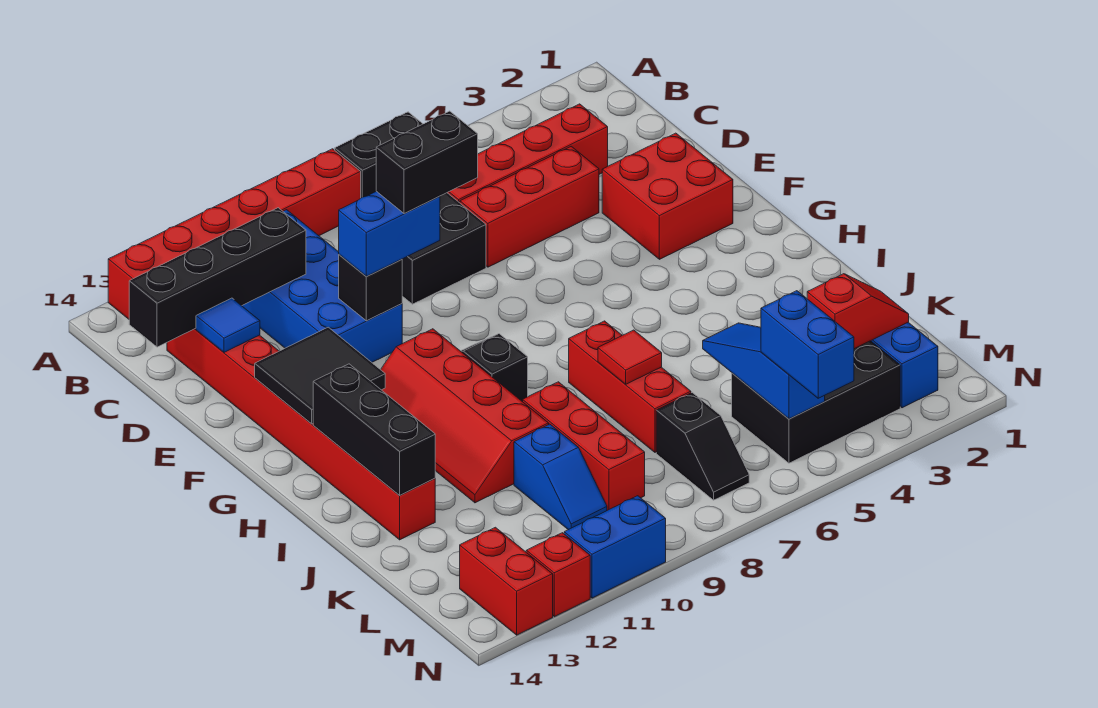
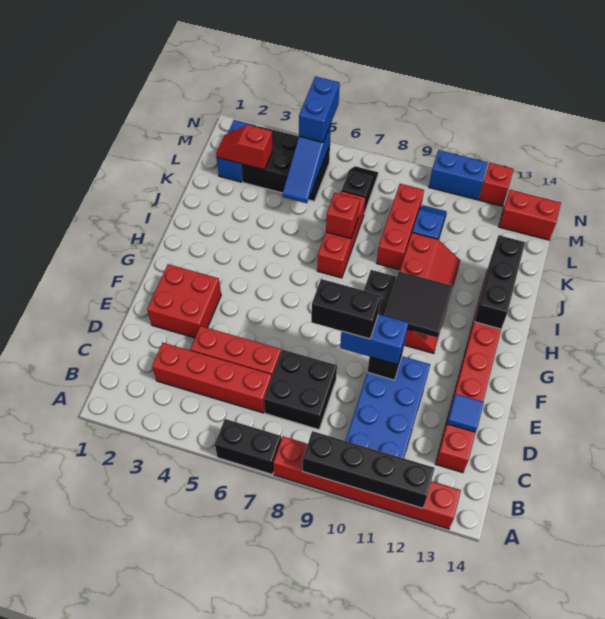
black 1x4 brick [129,208,306,347] -> black 1x4 brick moved to [303,431,435,508]
black 2x2 tile [255,327,385,424] -> black 2x2 tile moved to [385,271,453,338]
red 1x1 tile [598,330,662,384] -> red 1x1 brick [326,193,360,239]
red 1x2 brick [460,527,553,635] -> red 1x2 brick turned to [499,190,561,240]

